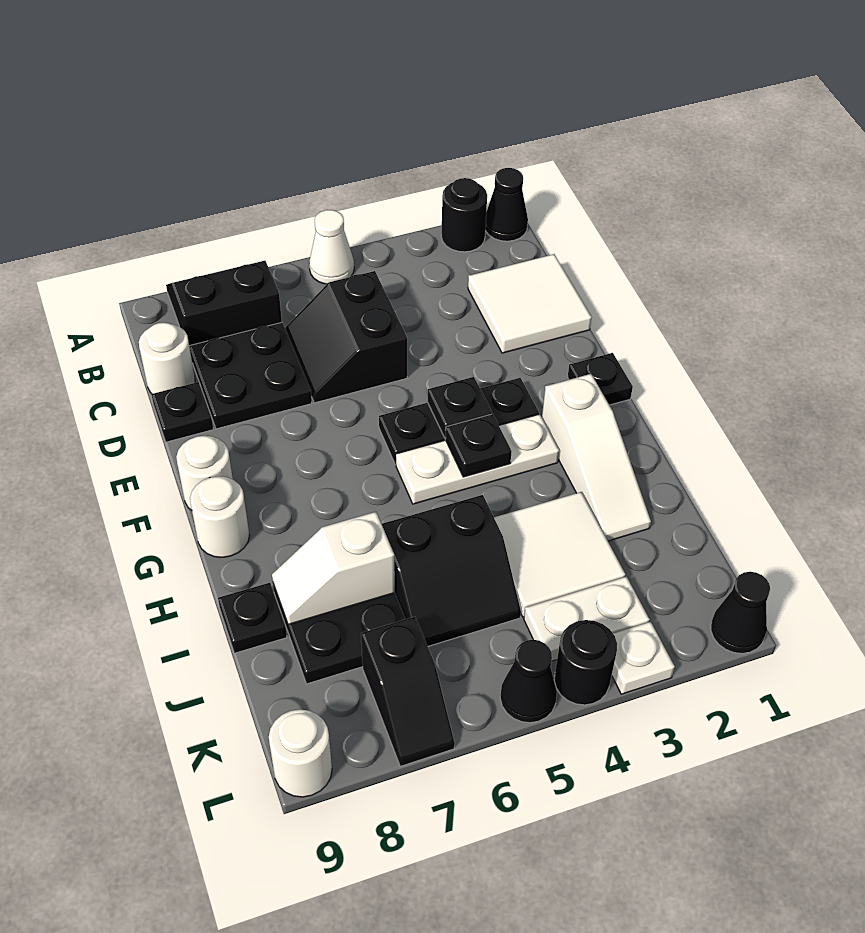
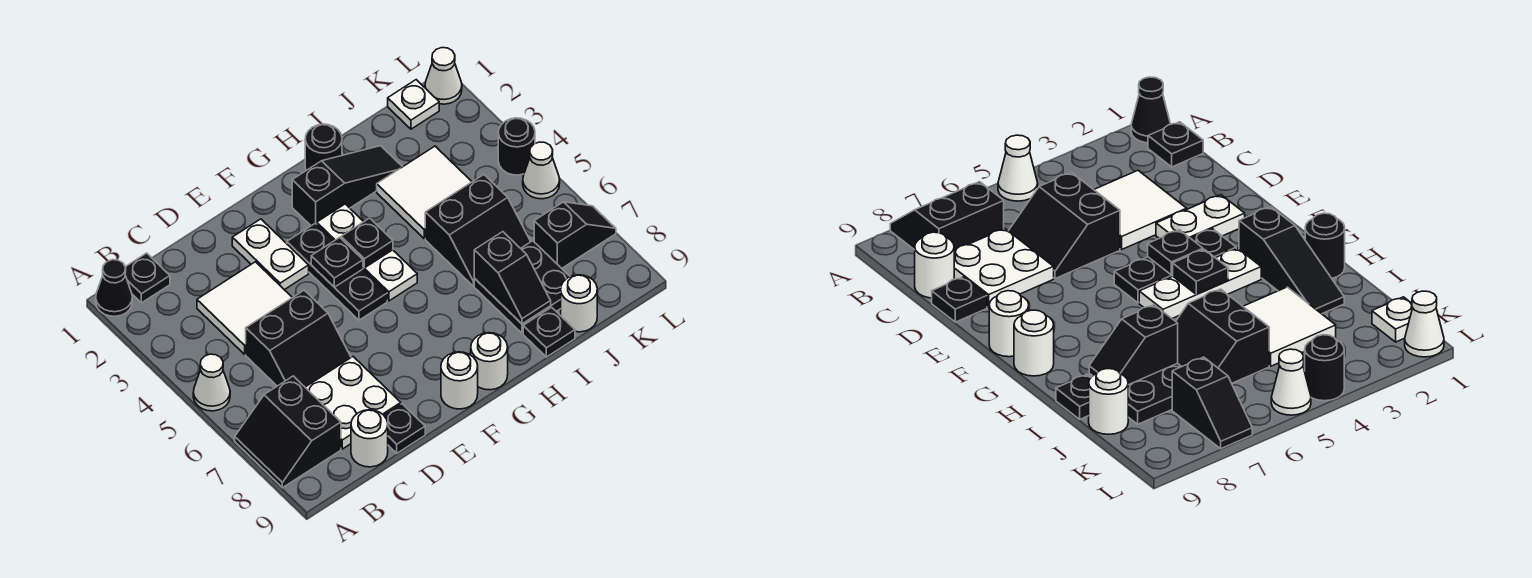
black 1x1 round brick [441,178,487,252] -> black 1x1 round brick moved to [305,124,342,170]
white 2x2 tile [468,254,592,353] -> white 2x2 tile moved to [197,262,292,354]
black 2x2 plate [189,323,312,429] -> white 2x2 plate [305,357,401,449]
black 1x1 plate [568,353,633,405] -> black 1x1 plate moved to [125,253,170,303]
white 1x3 slope [542,374,651,541] -> black 1x3 slope [292,146,402,226]
black 2x2 slope [382,495,521,646] -> black 2x2 slope turned to [425,175,531,286]
white 1x2 slope [272,512,395,625] -> black 1x2 slope [474,232,551,324]
white 1x2 plate [524,577,650,661] -> white 1x2 plate moved to [232,219,309,290]
black 1x1 cone [711,572,770,654] -> white 1x1 cone [425,48,462,104]
white 1x1 plate [612,622,675,694] -> white 1x1 plate moved to [388,80,439,129]
black 1x1 cone [500,640,557,723] -> white 1x1 cone [523,142,560,199]
white 1x1 round brick [269,709,332,797] -> white 1x1 round brick moved to [561,275,597,332]

